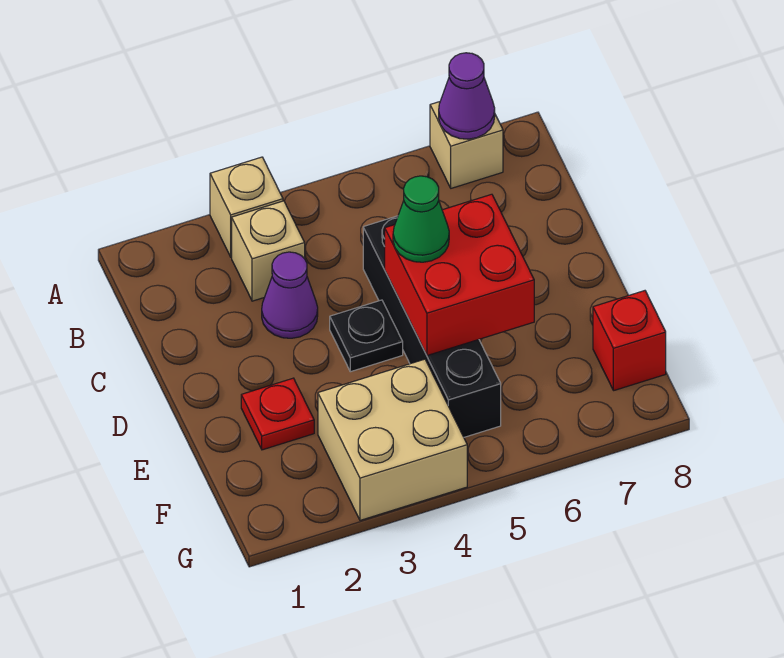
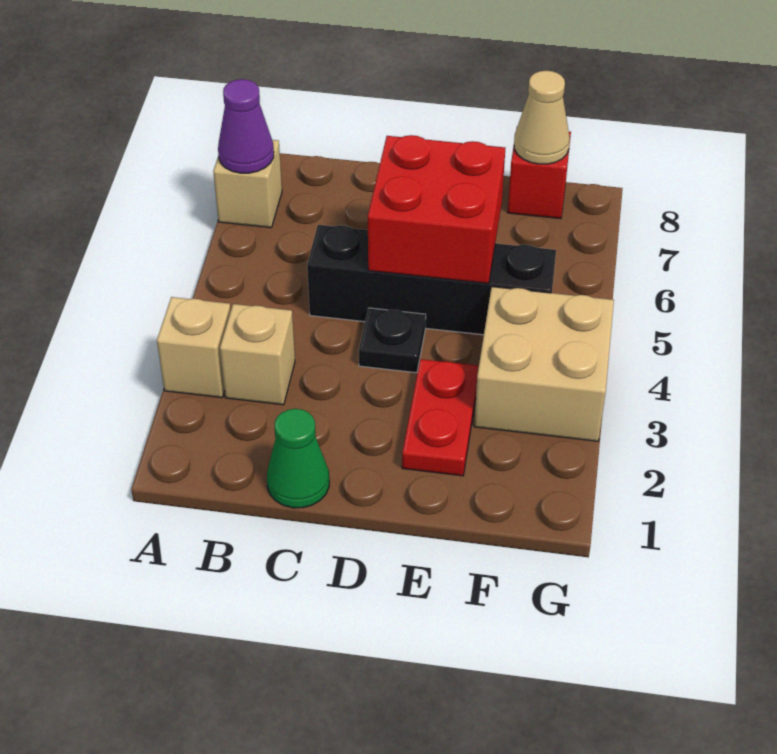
purple 1x1 cone [262,252,318,338] -> none
green 1x1 cone [393,176,449,262] -> green 1x1 cone moved to [267,409,329,508]
red 1x1 plate [241,378,314,450] -> red 1x2 plate [402,359,479,476]
none -> tan 1x1 cone [514,71,570,164]

